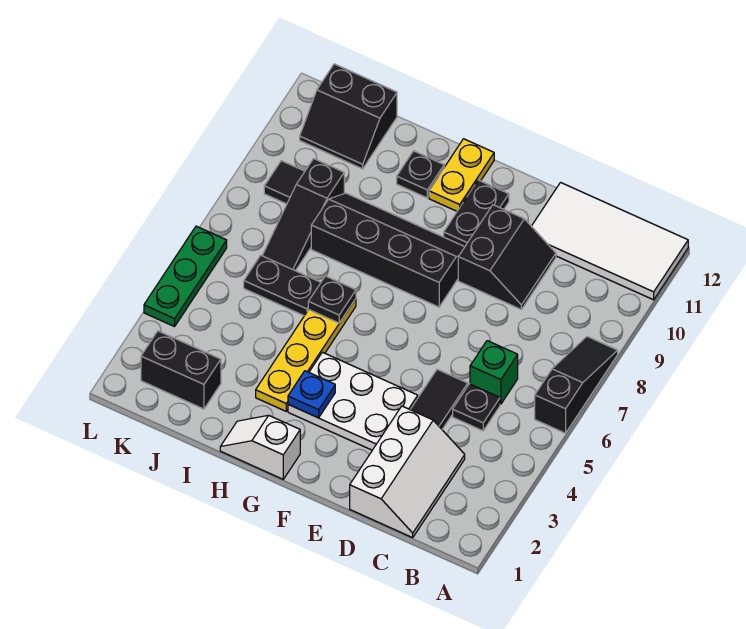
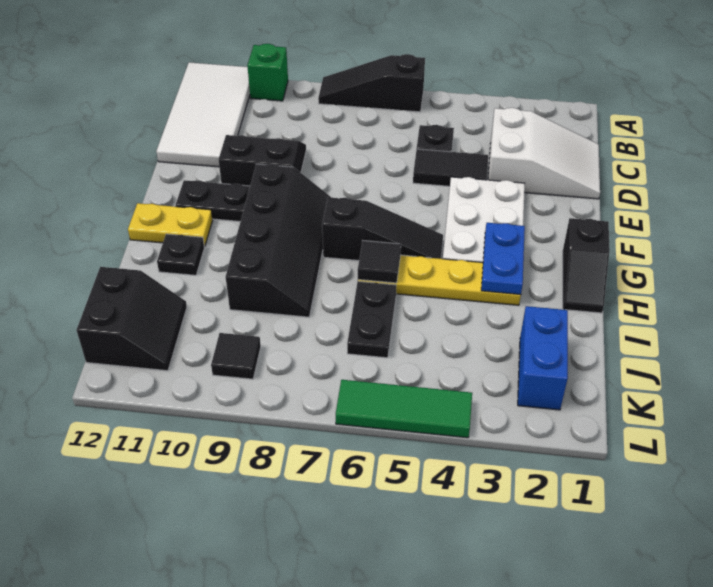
white 2x3 slope [350,406,465,538] -> white 2x3 slope turned to [488,108,600,199]
green 1x1 brick [470,341,518,404] -> green 1x1 brick moved to [247,44,288,101]
black 2x4 slope [311,193,464,307] -> black 2x4 slope turned to [226,164,332,317]
white 1x2 slope [220,415,300,479] -> black 1x2 slope [563,218,610,313]
blue 1x1 plate [288,371,335,418] -> blue 1x2 plate [481,223,525,295]
black 1x1 plate [308,276,356,323] -> black 1x1 tile [358,241,401,283]
black 1x2 brick [141,331,221,409] -> blue 1x2 brick [518,306,568,410]
black 1x3 slope [262,159,344,271] -> black 1x3 slope moved to [322,197,443,261]
green 1x3 plate [144,226,227,327] -> green 1x3 tile [336,380,472,438]

